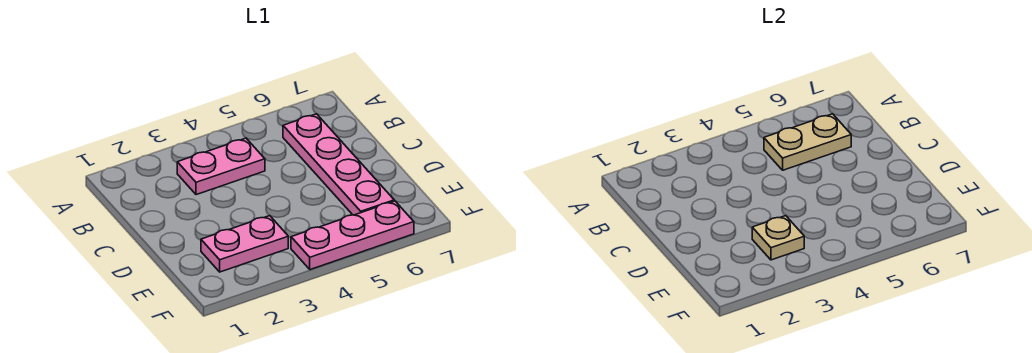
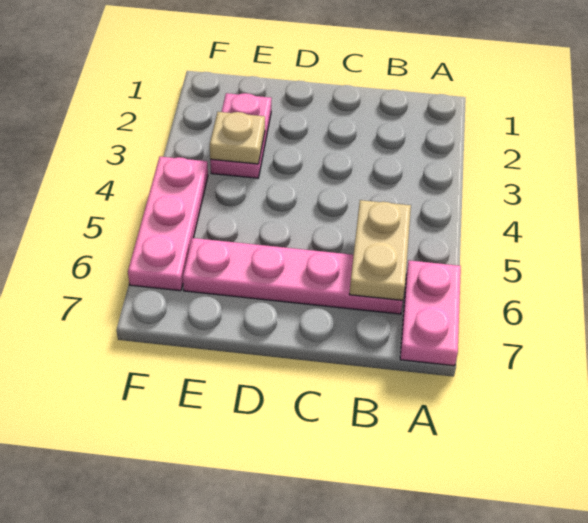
pink 1x2 plate [177,138,265,195] -> pink 1x2 plate moved to [400,260,461,366]

